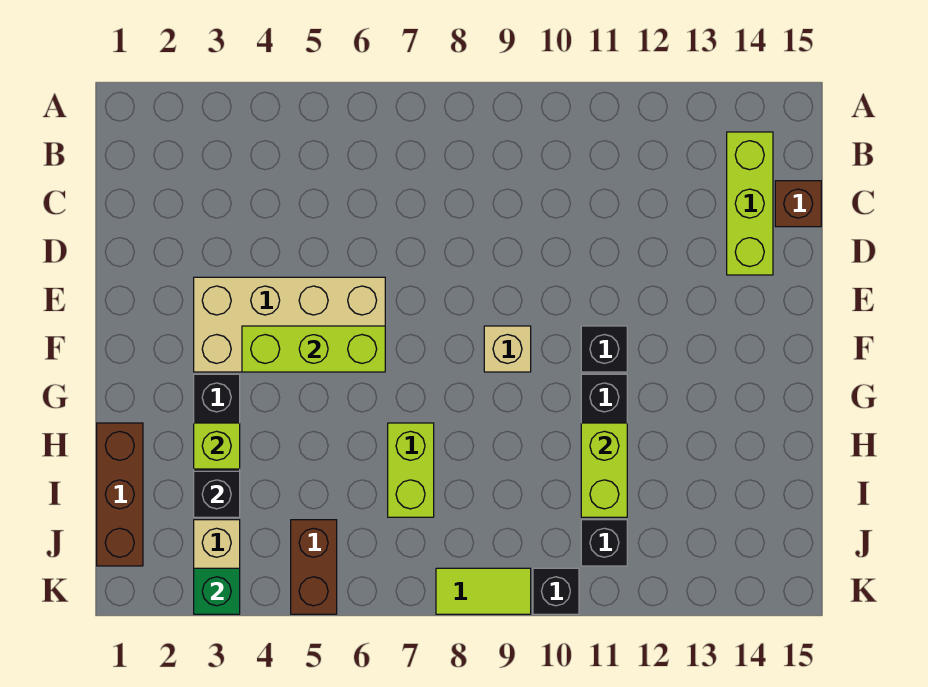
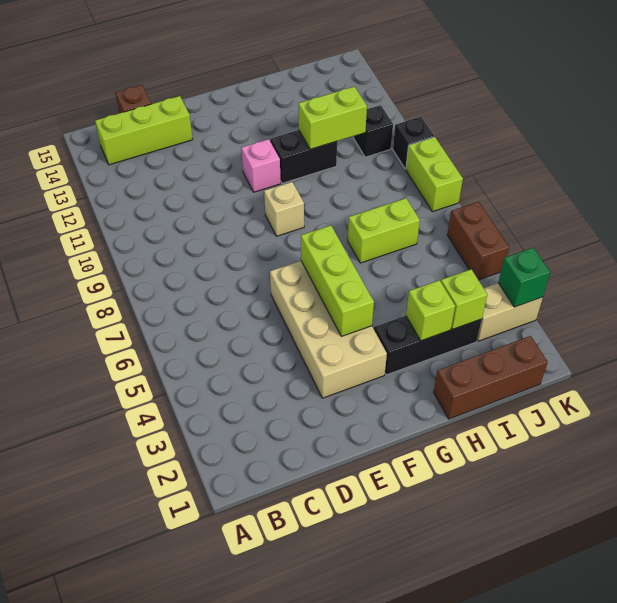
black 1x1 brick [581,326,627,372] -> pink 1x1 brick [241,139,281,192]
black 1x1 brick [194,471,240,517] -> lime 1x1 brick [441,269,487,329]
brown 1x2 brick [291,520,337,614] -> brown 1x2 brick turned to [447,202,509,280]
lime 1x2 tile [436,568,531,614] -> lime 1x2 brick [406,137,463,212]

